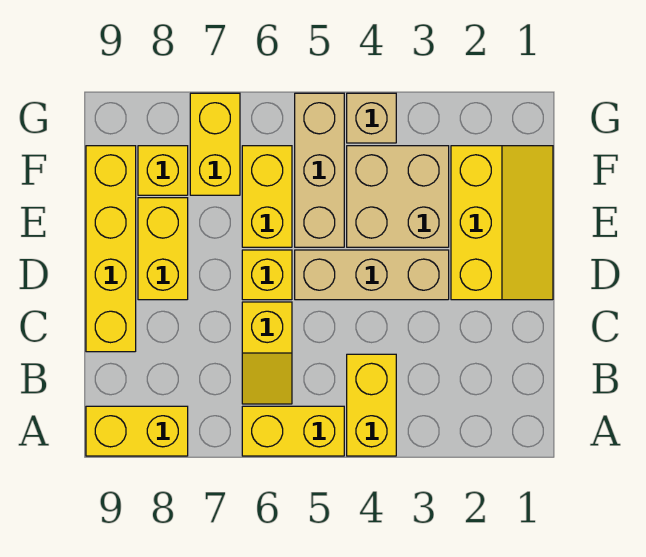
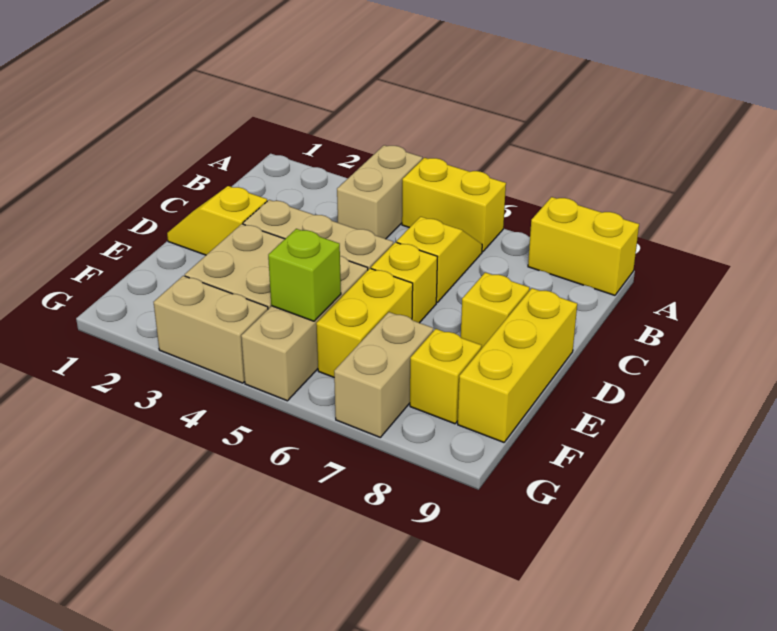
yellow 1x2 brick [347,354,396,456] -> tan 1x2 brick [337,145,422,239]
yellow 1x4 brick [86,146,136,352] -> yellow 1x3 brick [458,288,577,442]
yellow 2x3 slope [451,146,553,300] -> yellow 1x2 slope [167,186,267,255]
yellow 1x2 brick [138,198,188,300] -> yellow 1x1 brick [461,272,529,349]
none -> lime 1x1 brick [268,229,341,321]
yellow 1x2 brick [190,93,240,195] -> tan 1x2 brick [334,312,433,437]
tan 1x1 brick [347,93,396,143] -> tan 1x2 brick [154,276,268,383]

